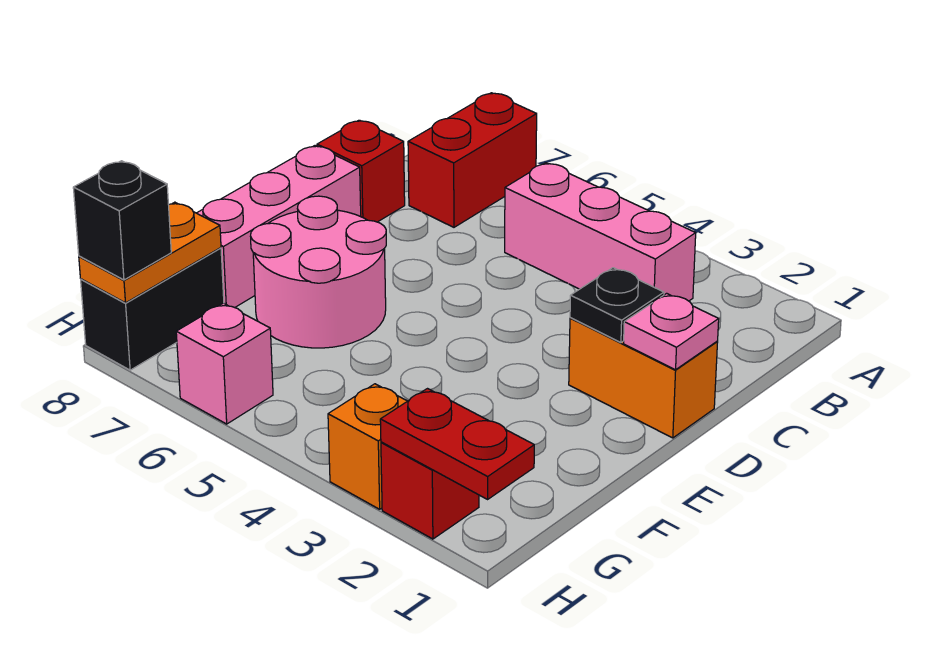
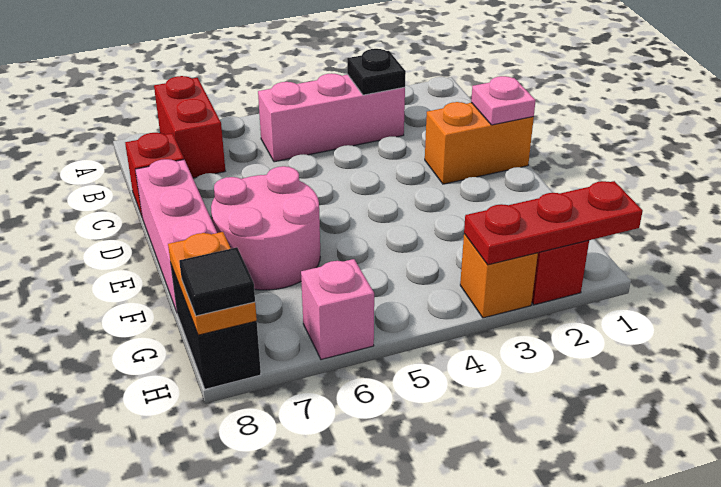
black 1x1 plate [570,268,664,343] -> black 1x1 plate moved to [347,49,406,95]
red 1x2 plate [380,389,534,499] -> red 1x3 plate [464,181,643,265]
black 1x1 brick [73,161,171,280] -> black 1x1 tile [179,247,255,316]

